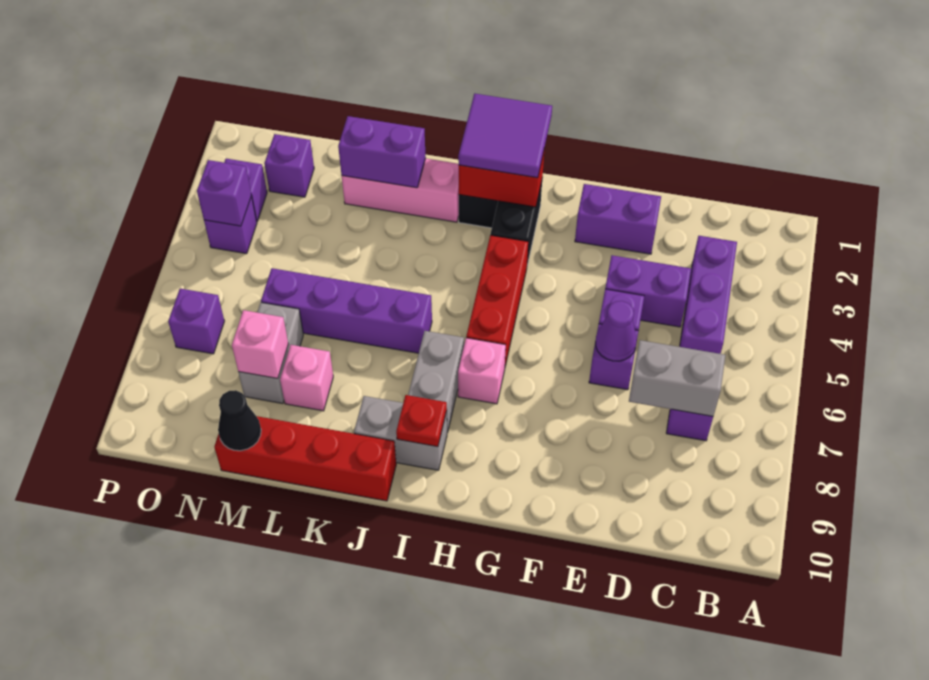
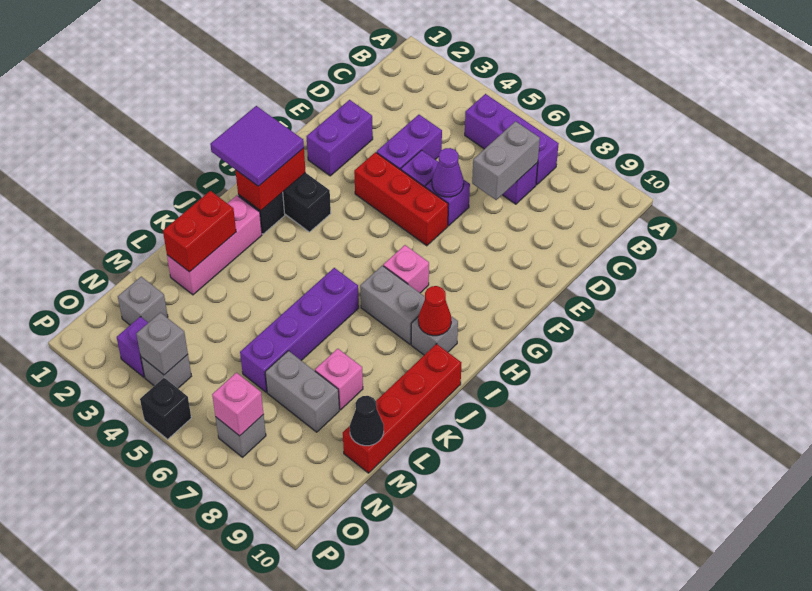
purple 1x3 brick [680,236,737,354] -> purple 1x3 brick moved to [465,94,559,185]
red 1x3 brick [466,235,528,366] -> red 1x3 brick moved to [354,152,448,246]
grey 1x2 brick [354,396,447,470] -> grey 1x1 brick [411,316,458,355]
red 1x1 plate [396,395,447,447] -> red 1x1 cone [418,286,451,336]
purple 1x2 brick [338,116,426,188] -> red 1x2 brick [163,191,236,272]
pink 1x1 brick [232,310,288,379] -> pink 1x1 brick moved to [212,373,263,436]
purple 1x1 brick [265,134,314,197] -> grey 1x1 brick [118,277,168,325]
purple 1x1 brick [204,196,257,254] -> grey 1x1 brick [141,355,191,388]
purple 1x1 brick [197,160,251,226] -> grey 1x1 brick [136,313,188,375]
purple 1x1 brick [168,289,224,354] -> grey 1x1 brick [216,415,266,457]
none -> black 1x1 brick [140,378,191,439]

